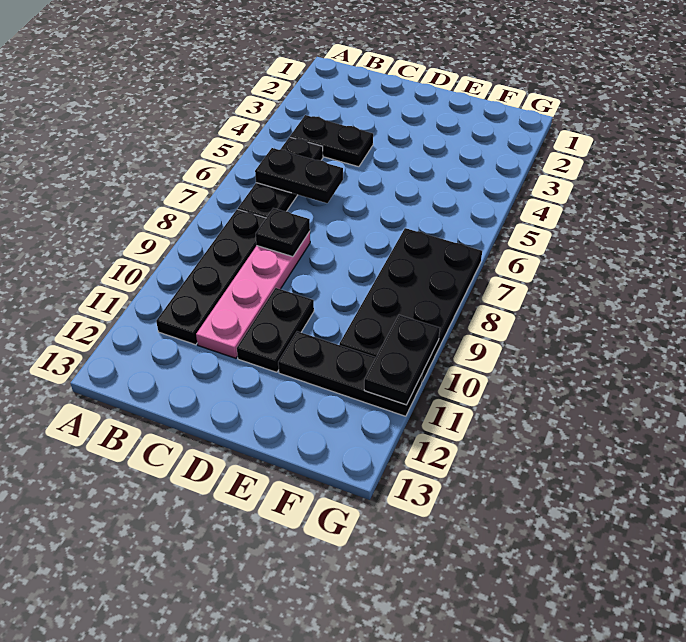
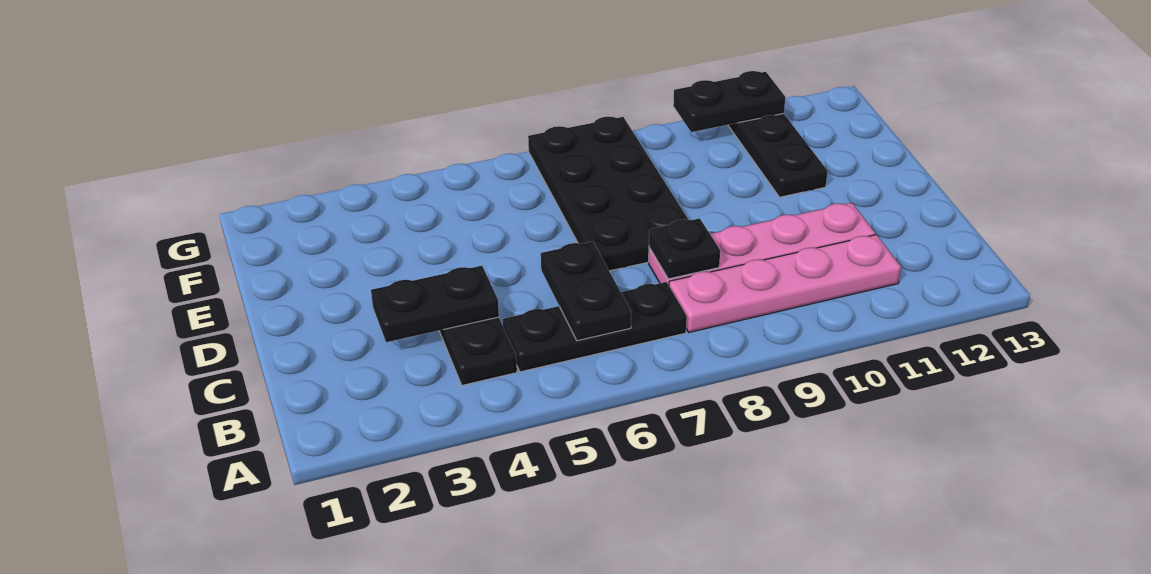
black 1x4 plate [156,209,266,345] -> pink 1x4 plate [669,235,901,332]
black 1x2 plate [237,288,314,372] -> black 1x2 plate moved to [371,266,499,342]
black 2x4 plate [339,228,482,382] -> black 2x4 plate turned to [528,117,689,271]

